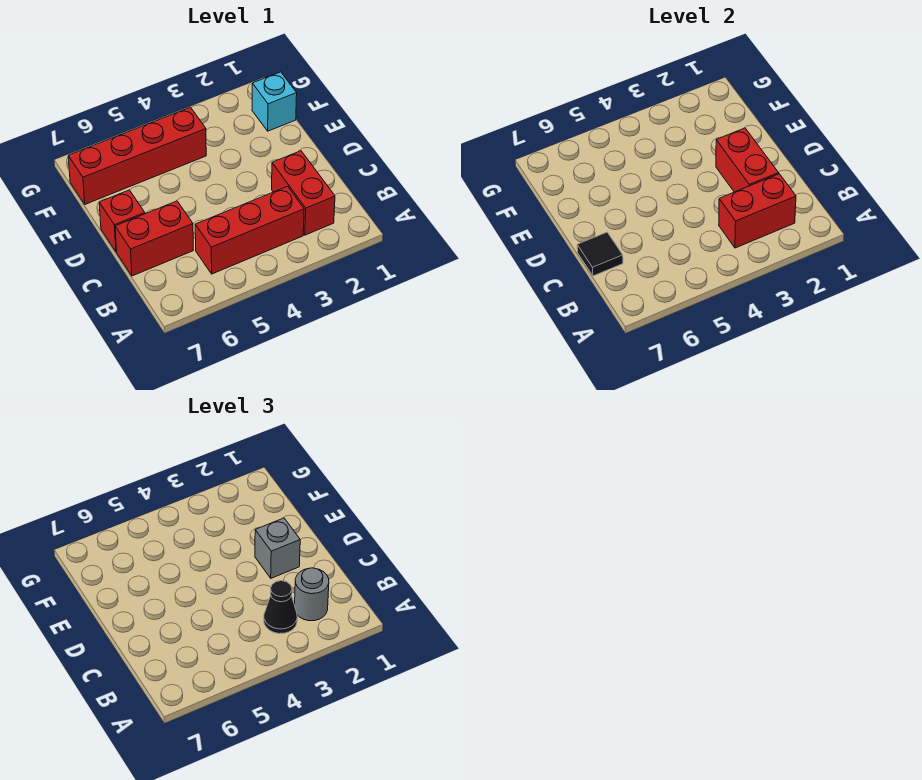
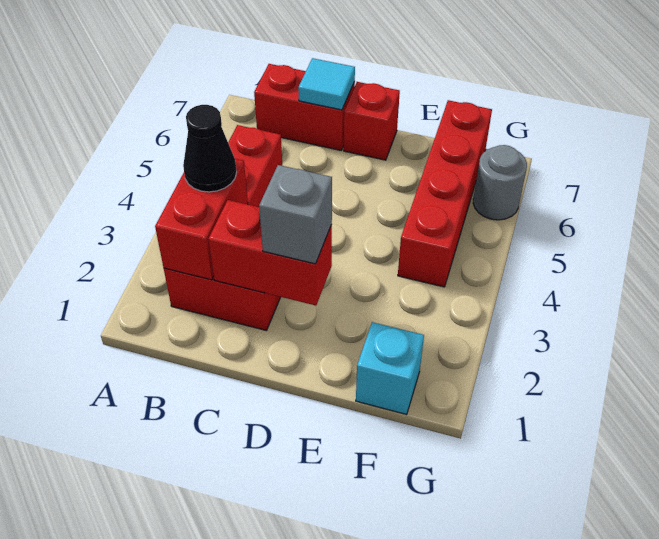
grey 1x1 round brick [295,568,329,621] -> grey 1x1 round brick moved to [473,145,527,220]
red 1x2 brick [115,201,193,276] -> red 1x2 brick turned to [254,64,355,150]
black 1x1 tile [577,232,623,276] -> cyan 1x1 tile [298,58,355,110]

